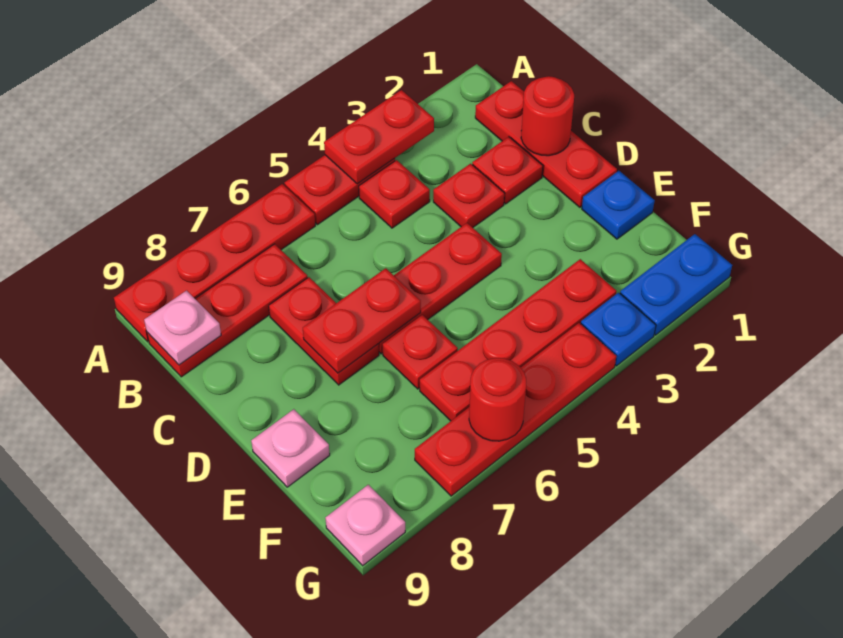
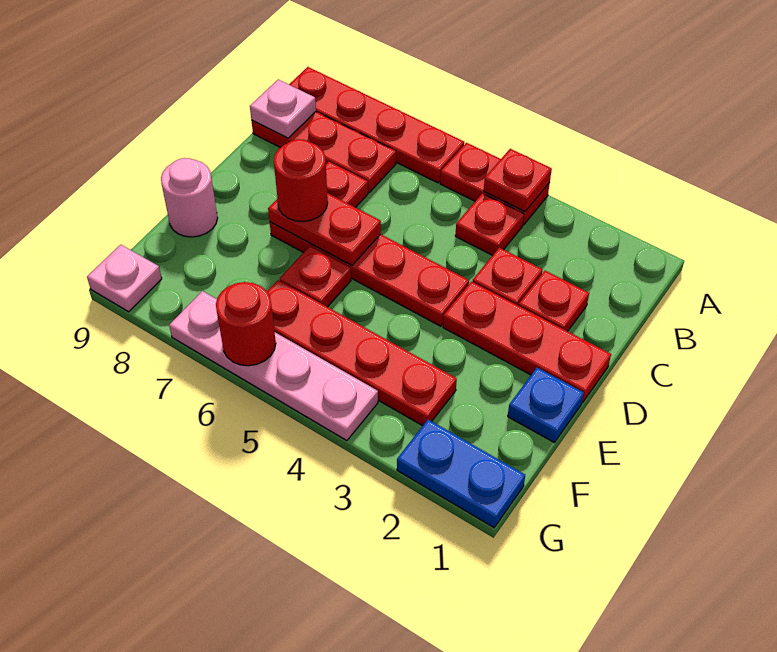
red 1x2 plate [324,90,434,184] -> red 1x1 plate [484,149,552,212]
red 1x3 plate [475,81,617,207] -> red 1x3 plate turned to [443,281,611,403]
red 1x1 round brick [521,76,574,156] -> red 1x1 round brick moved to [274,139,328,222]
pink 1x1 plate [251,409,330,487] -> pink 1x1 round brick [161,158,218,237]
blue 1x1 plate [581,293,656,366] -> none
red 1x4 plate [415,323,616,496] -> pink 1x4 plate [169,291,378,441]

